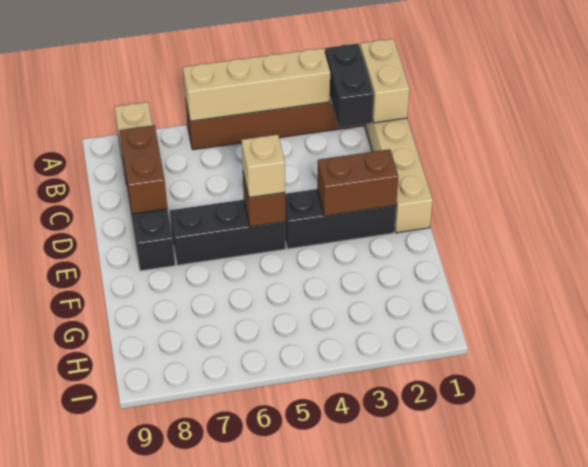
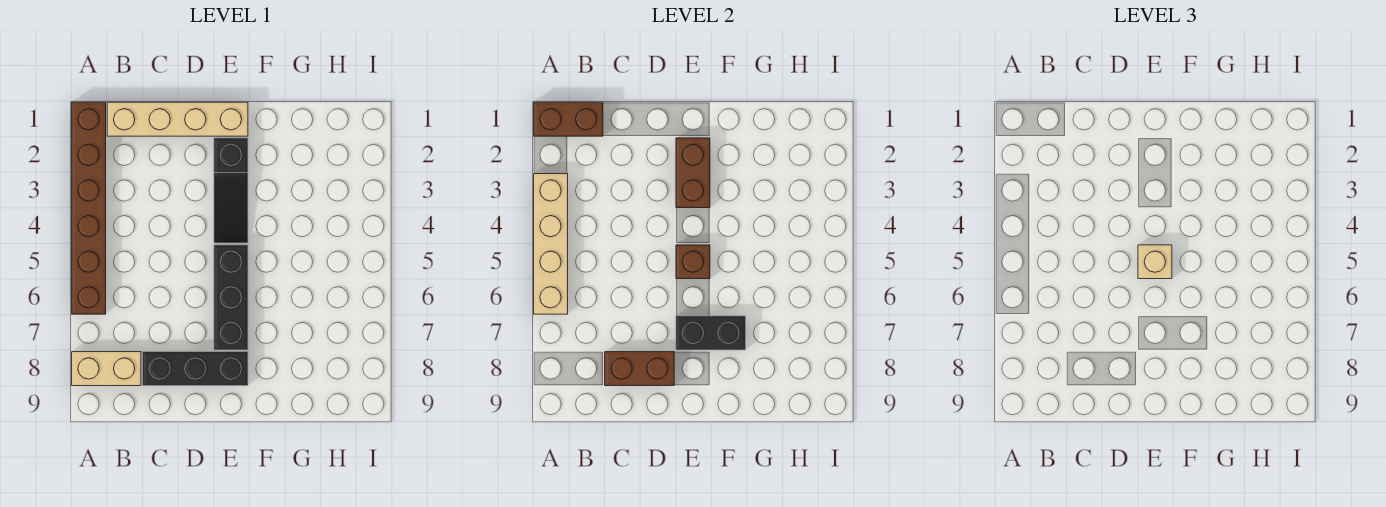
tan 1x2 brick [360,39,410,123] -> brown 1x2 brick [534,102,603,136]
black 1x2 brick [325,44,374,128] -> black 1x2 brick moved to [676,316,746,350]
black 1x3 brick [285,189,396,249] -> black 1x3 slope [214,138,248,243]

